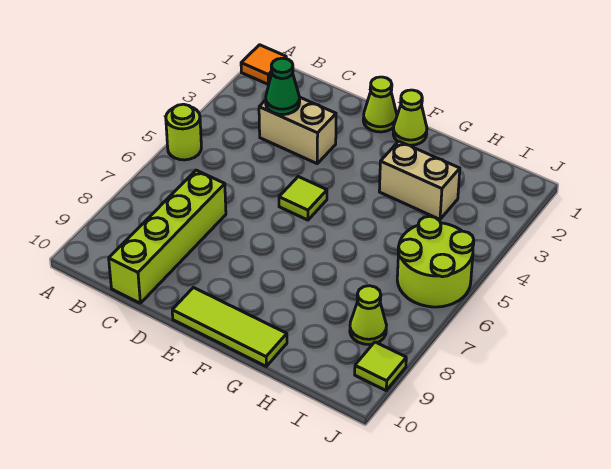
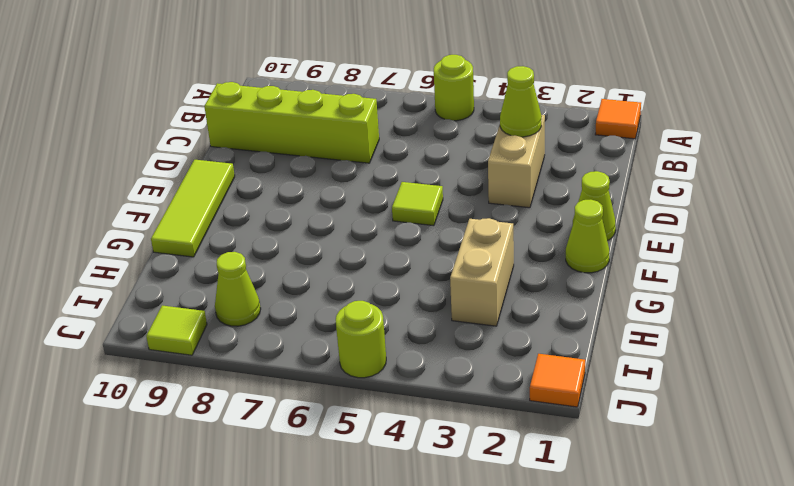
green 1x1 cone [266,58,300,115] -> lime 1x1 cone [500,66,542,137]
lime 2x2 round brick [397,216,474,307] -> lime 1x1 round brick [336,301,386,378]
none -> orange 1x1 tile [530,354,585,407]

